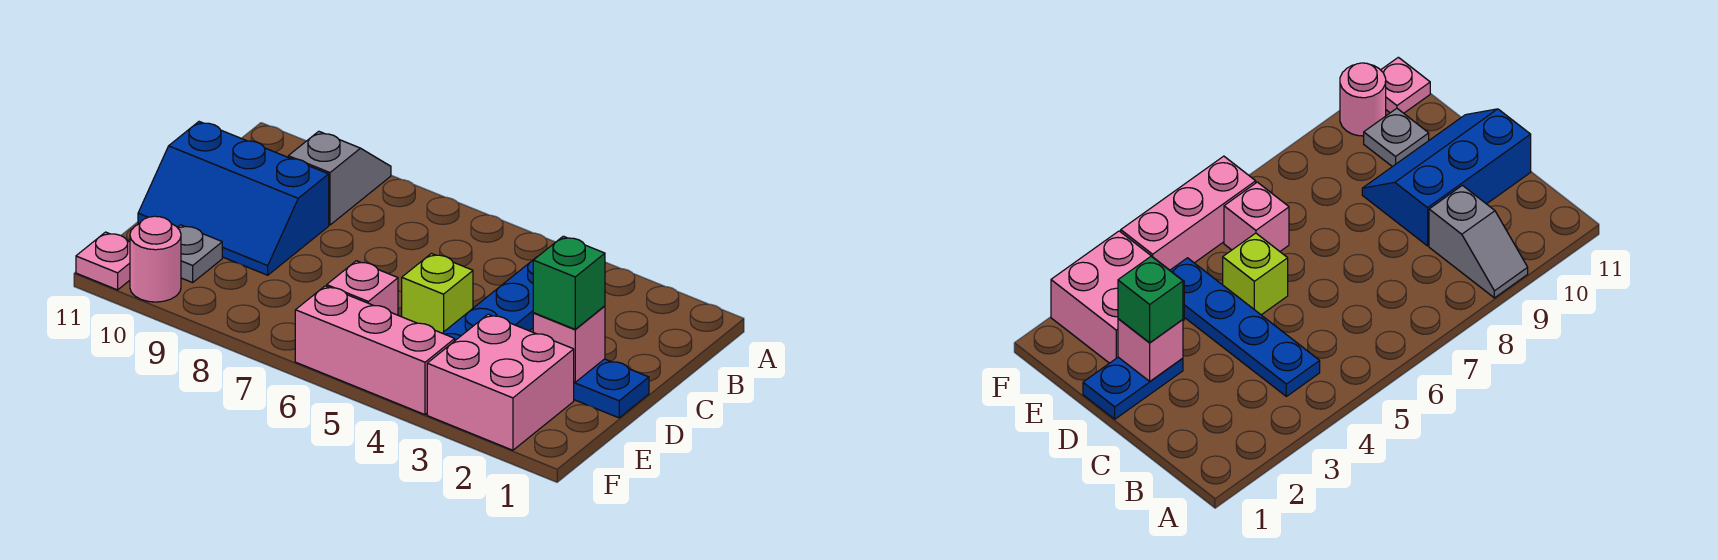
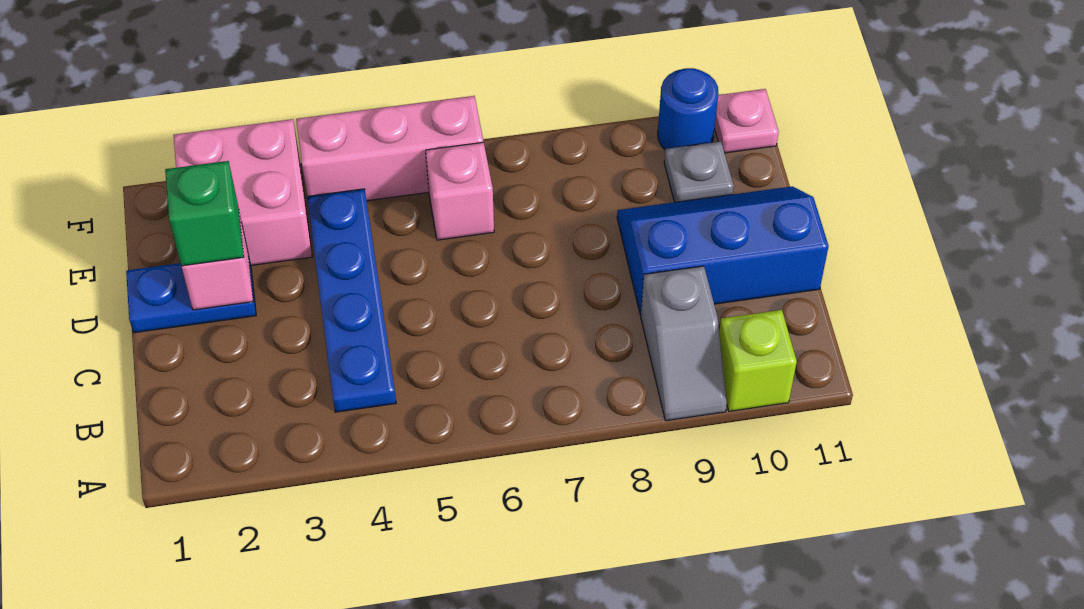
lime 1x1 brick [401,254,473,333] -> lime 1x1 brick moved to [719,310,797,411]
pink 1x1 round brick [130,216,181,302] -> blue 1x1 round brick [658,68,718,149]

